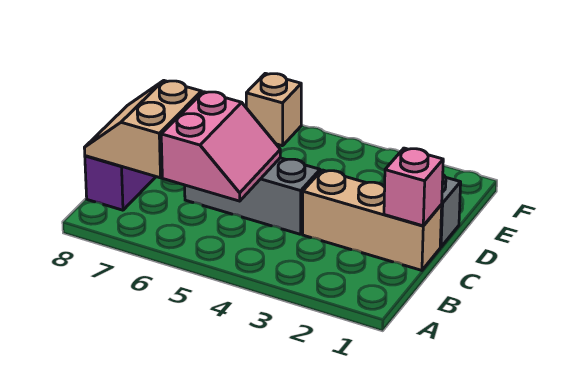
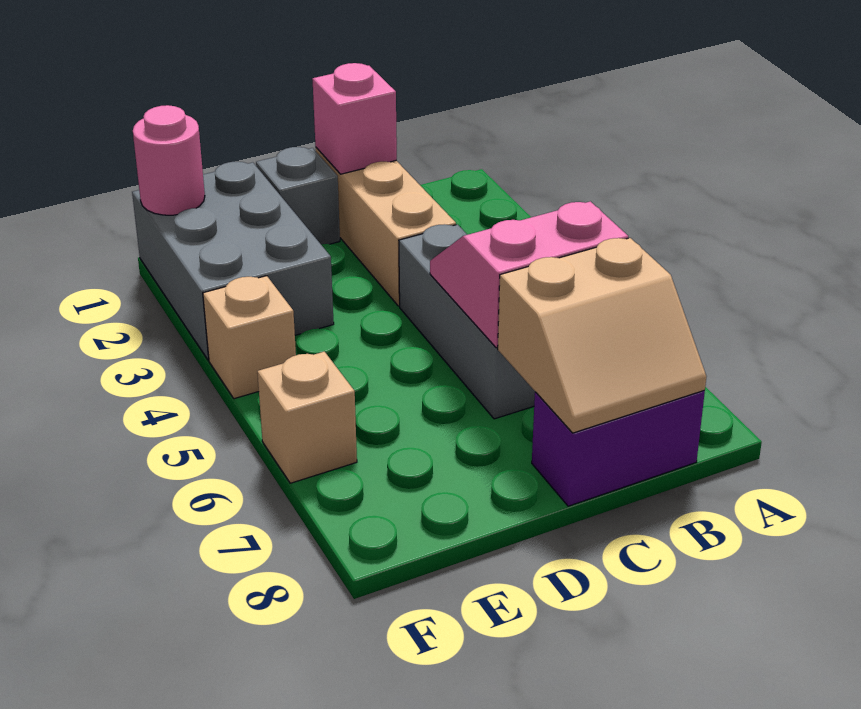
none -> grey 2x3 brick [132,162,334,360]
none -> pink 1x1 round brick [133,105,205,215]
none -> tan 1x1 brick [203,276,296,399]

